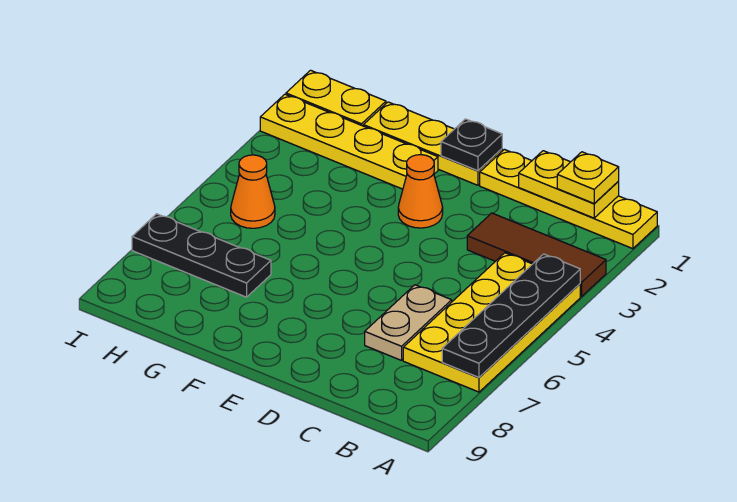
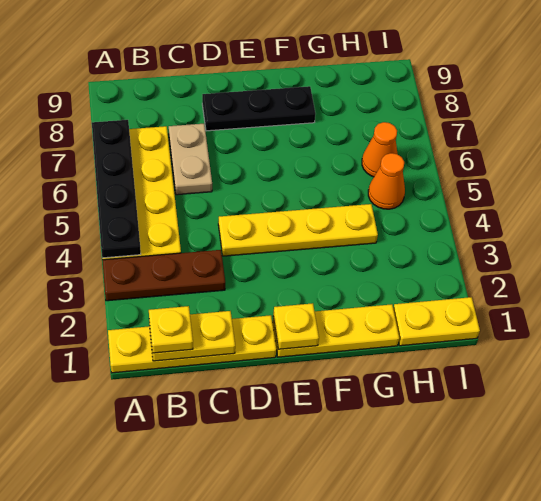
brown 1x3 tile [467,213,606,296] -> brown 1x3 plate [102,250,225,301]
black 1x1 plate [441,119,502,171] -> yellow 1x1 plate [273,303,319,349]
orange 1x1 cone [398,155,443,228] -> orange 1x1 cone moved to [362,122,397,177]
yellow 1x4 plate [260,94,438,189] -> yellow 1x4 plate moved to [218,204,378,256]
black 1x3 plate [132,214,271,297] -> black 1x3 plate moved to [202,86,315,131]

